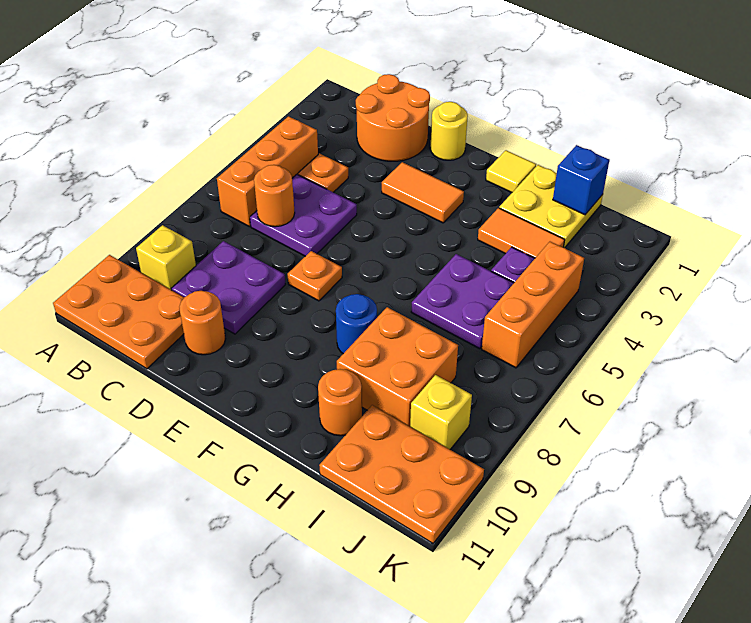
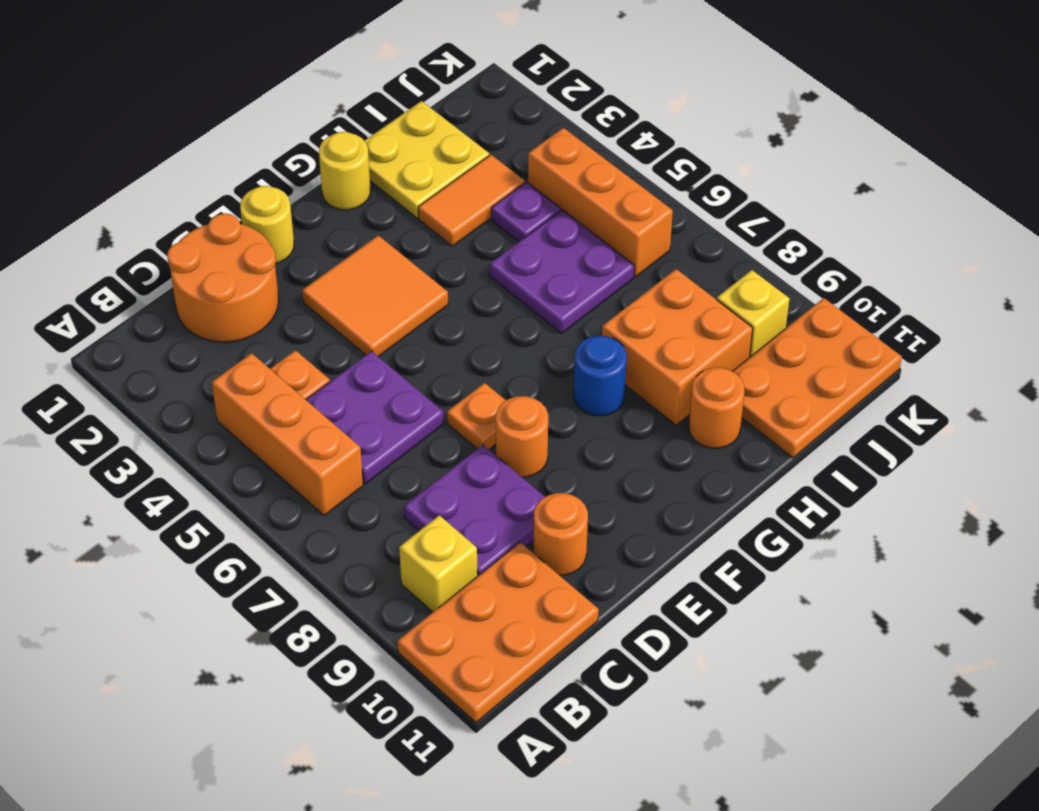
orange 1x1 round brick [254,165,295,227] -> orange 1x1 round brick moved to [496,396,548,477]
orange 1x2 tile [382,162,464,223] -> orange 2x2 tile [302,235,448,357]
yellow 1x1 tile [486,150,536,193] -> yellow 1x1 round brick [319,132,370,210]
blue 1x1 brick [553,145,609,215] -> none

